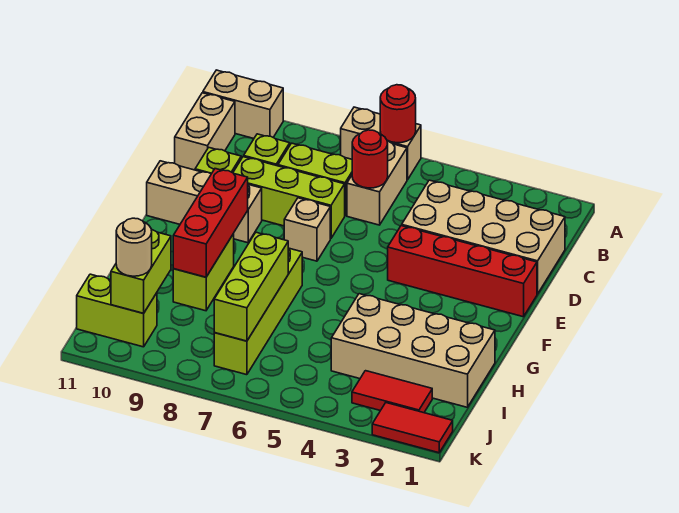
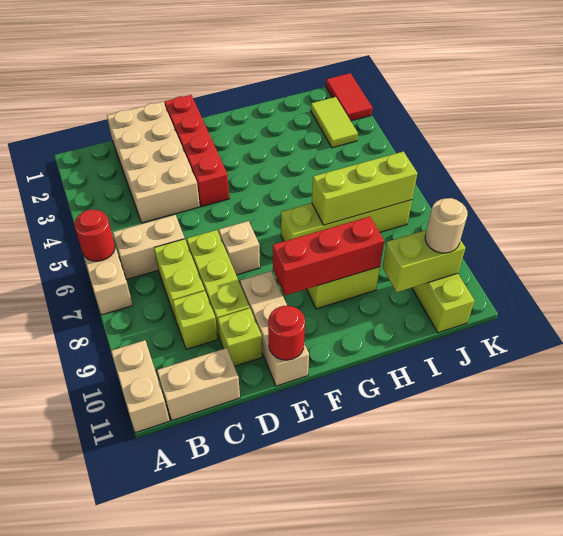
red 1x1 round brick [352,130,388,188] -> red 1x1 round brick moved to [268,306,305,360]
tan 2x4 brick [331,294,495,407] -> none
red 1x2 tile [352,371,432,413] -> lime 1x2 tile [311,97,358,148]

